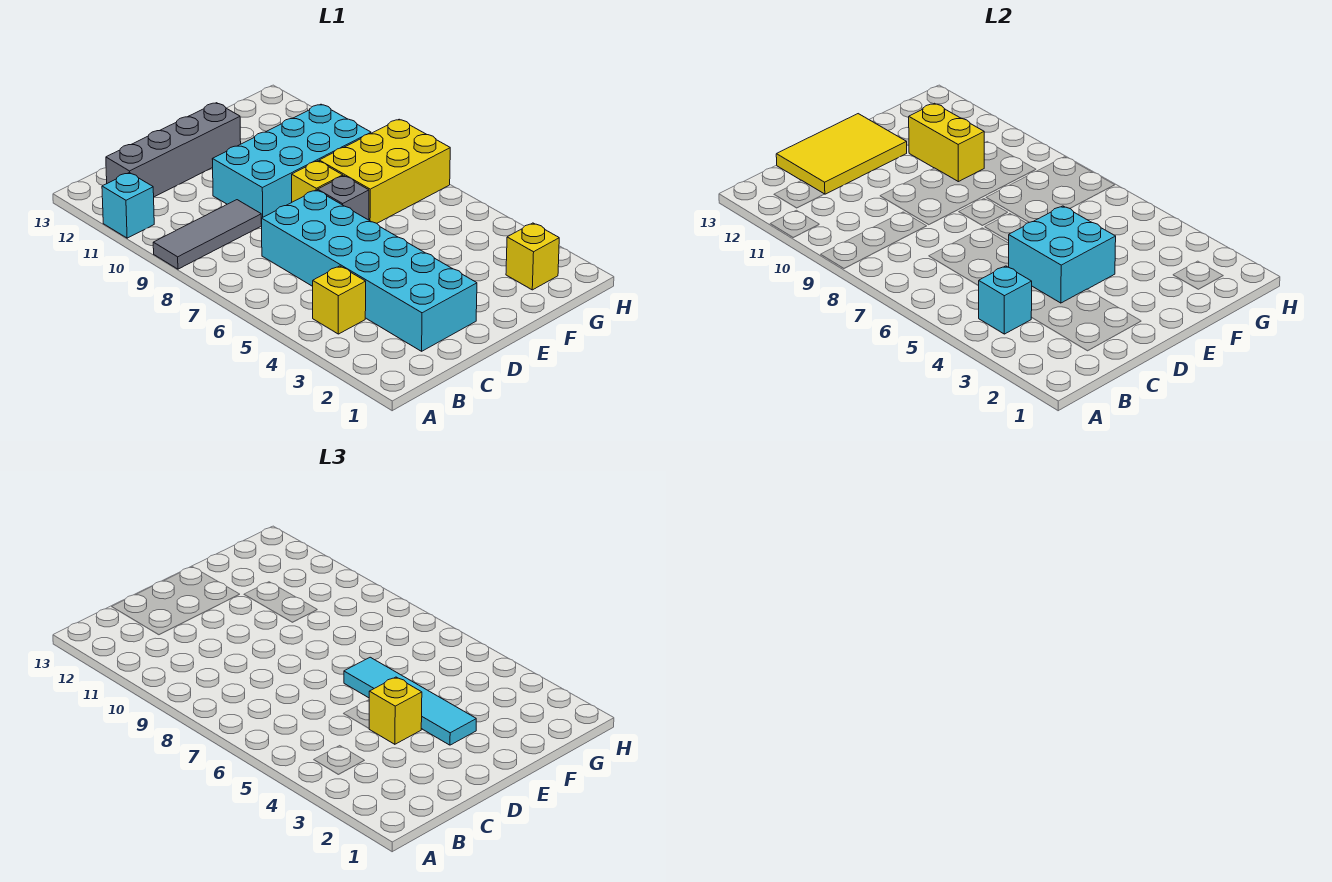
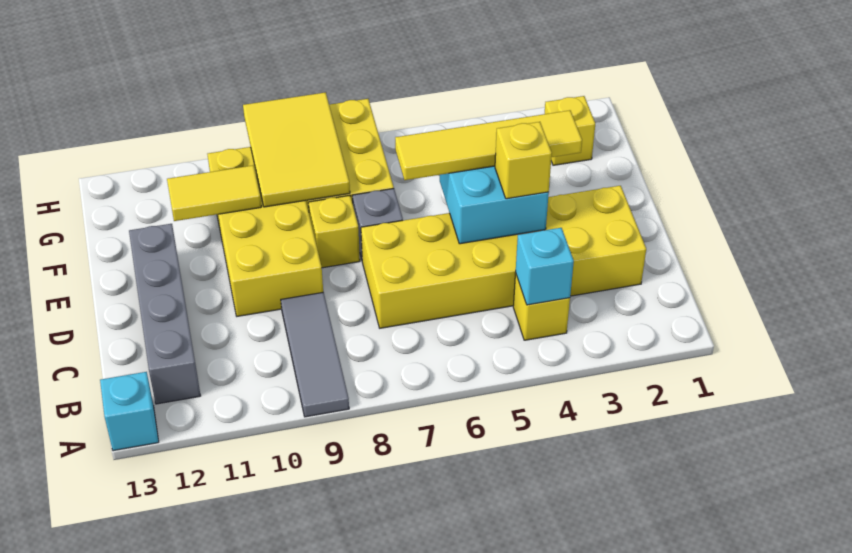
cyan 1x1 brick [102,173,154,238] -> cyan 1x1 brick moved to [100,372,159,451]
cyan 2x6 brick [262,190,477,351] -> yellow 2x6 brick [361,186,646,328]
yellow 2x3 tile [776,114,907,194] -> yellow 2x3 tile moved to [243,92,350,207]
cyan 2x4 brick [212,104,371,224] -> yellow 2x4 brick [207,147,323,316]
cyan 1x4 tile [344,657,476,745] -> yellow 1x4 tile [395,110,582,180]
yellow 1x2 brick [909,103,984,182] -> yellow 1x2 tile [167,165,261,221]

